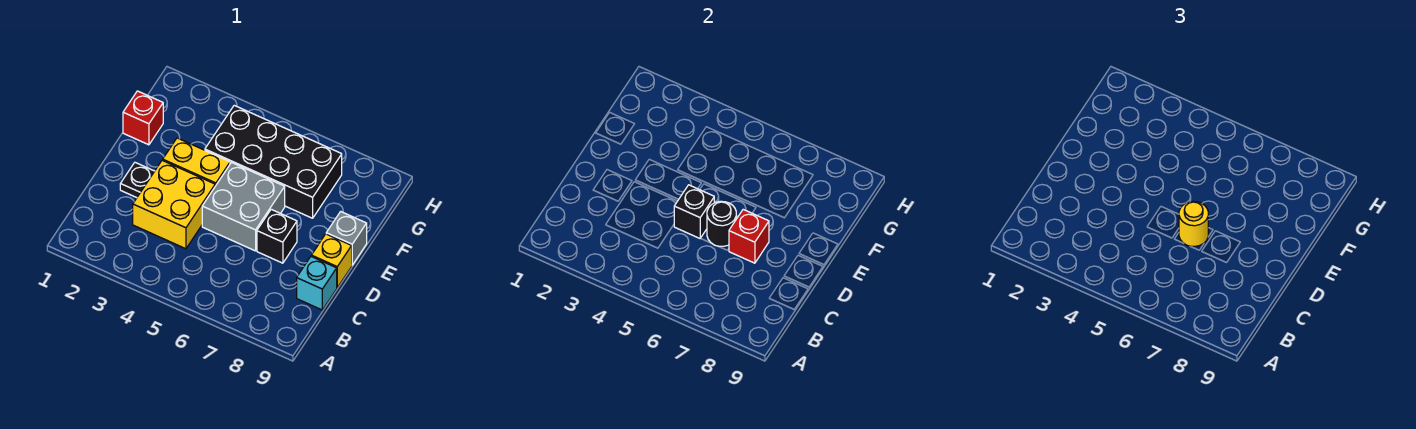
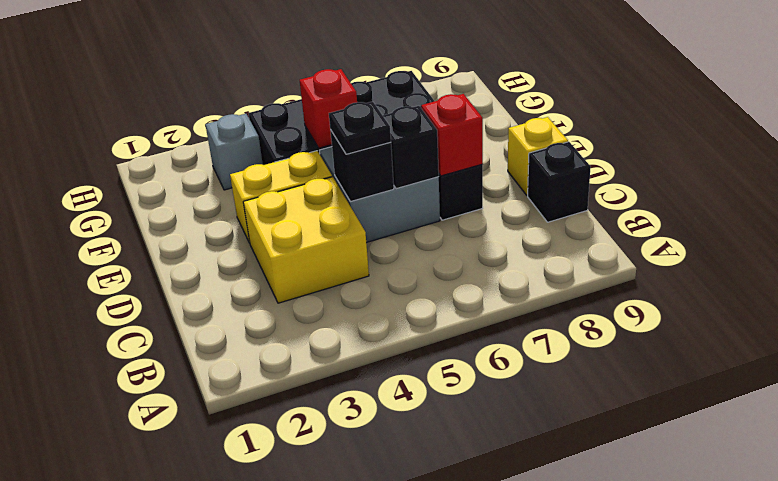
cyan 1x1 brick [297,257,337,310] -> black 1x1 brick [528,142,591,222]
black 1x1 plate [120,163,154,198] -> black 1x1 plate moved to [329,102,391,154]
black 1x1 round brick [707,201,736,246] -> black 1x1 brick [383,106,439,189]
yellow 1x1 round brick [1179,201,1208,246] -> none
grey 1x1 brick [326,212,367,265] -> grey 1x1 brick moved to [205,114,263,190]
red 1x1 brick [123,91,163,145] -> red 1x1 brick moved to [300,69,357,148]

